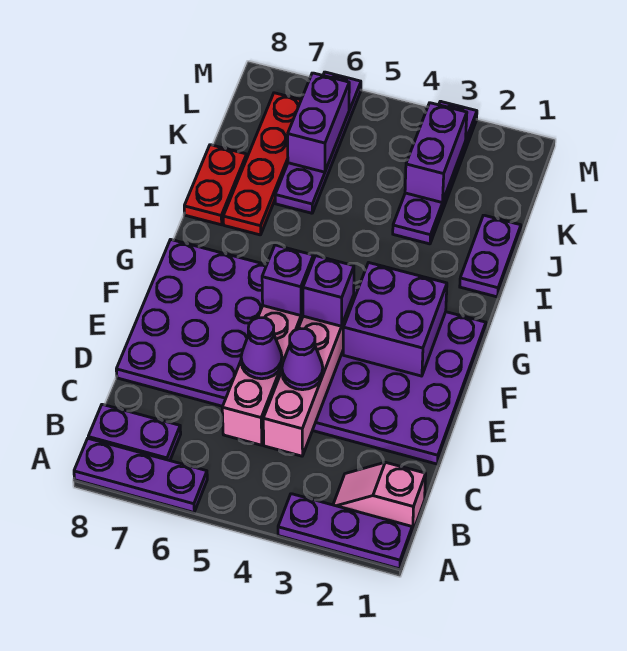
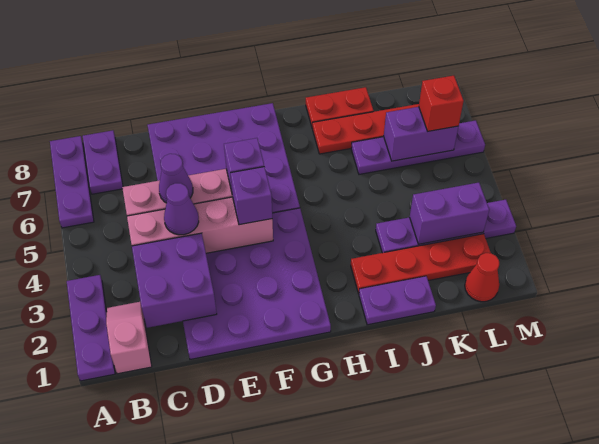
purple 2x2 brick [343,263,447,376] -> purple 2x2 brick moved to [132,233,217,328]
none -> red 1x4 plate [351,234,491,294]
none -> red 1x1 cone [465,253,499,302]
none -> red 1x1 brick [419,76,464,131]

